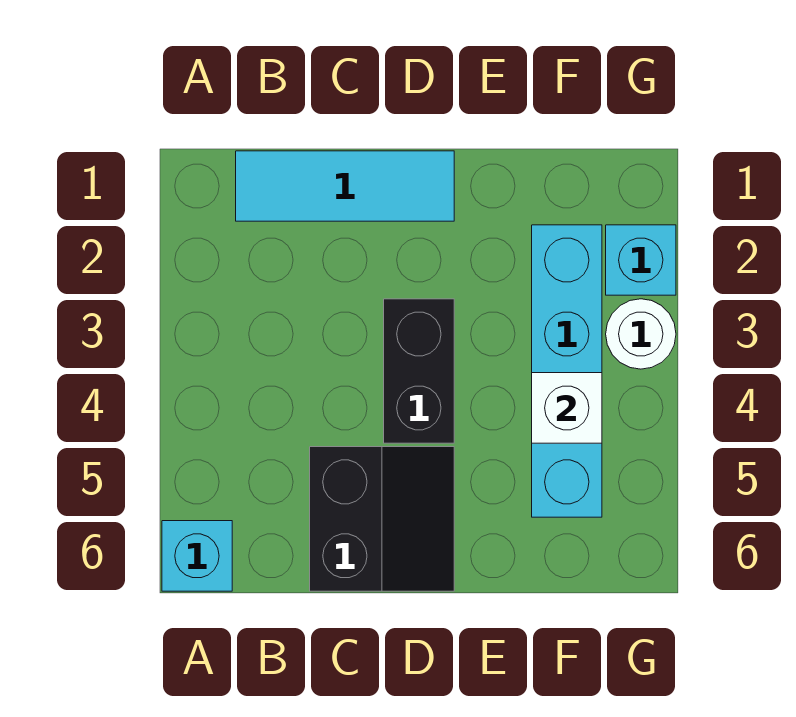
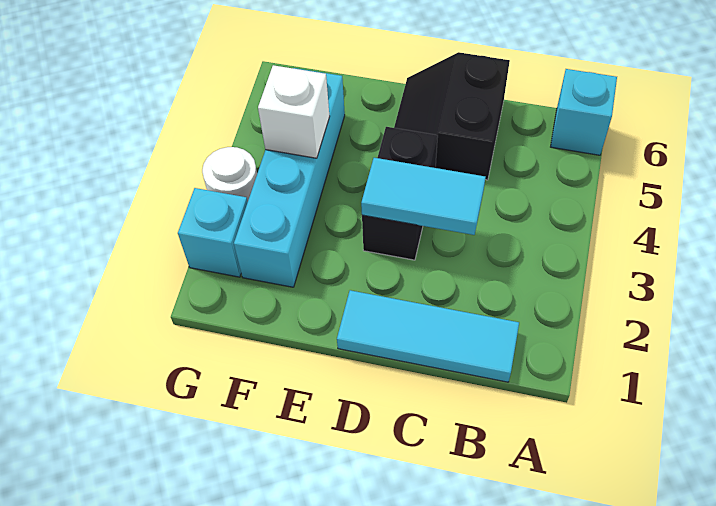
none -> cyan 1x2 tile [361,158,485,235]

